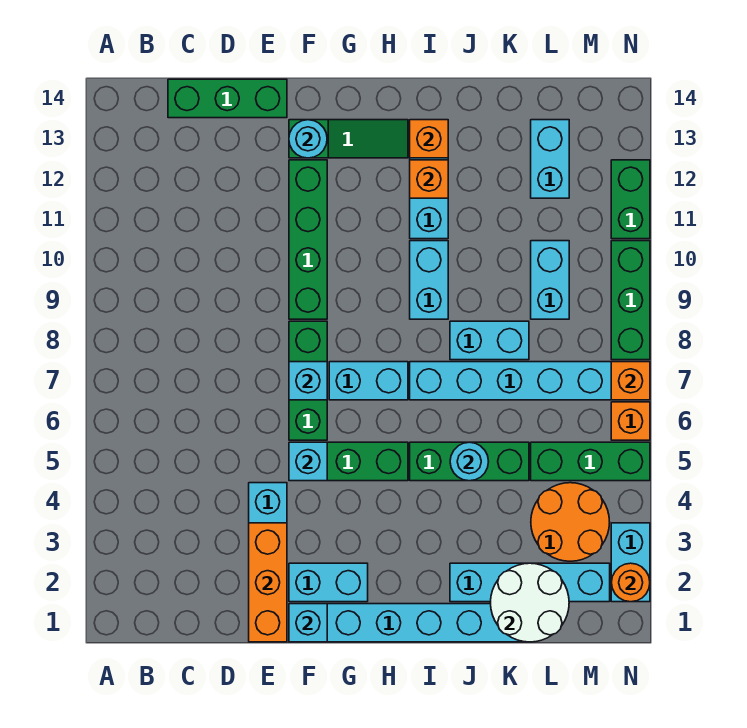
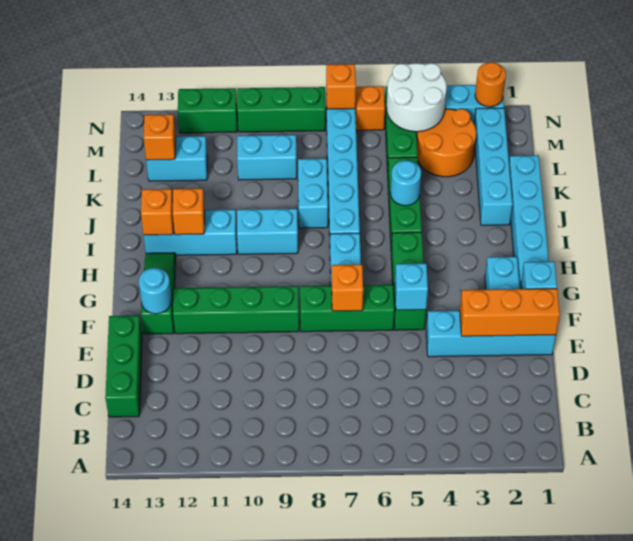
cyan 1x1 brick [289,362,327,400] -> orange 1x1 brick [332,265,363,311]
white 2x2 round brick [491,563,569,642] -> white 2x2 round brick moved to [387,63,447,132]
none -> orange 1x1 brick [144,114,176,160]

